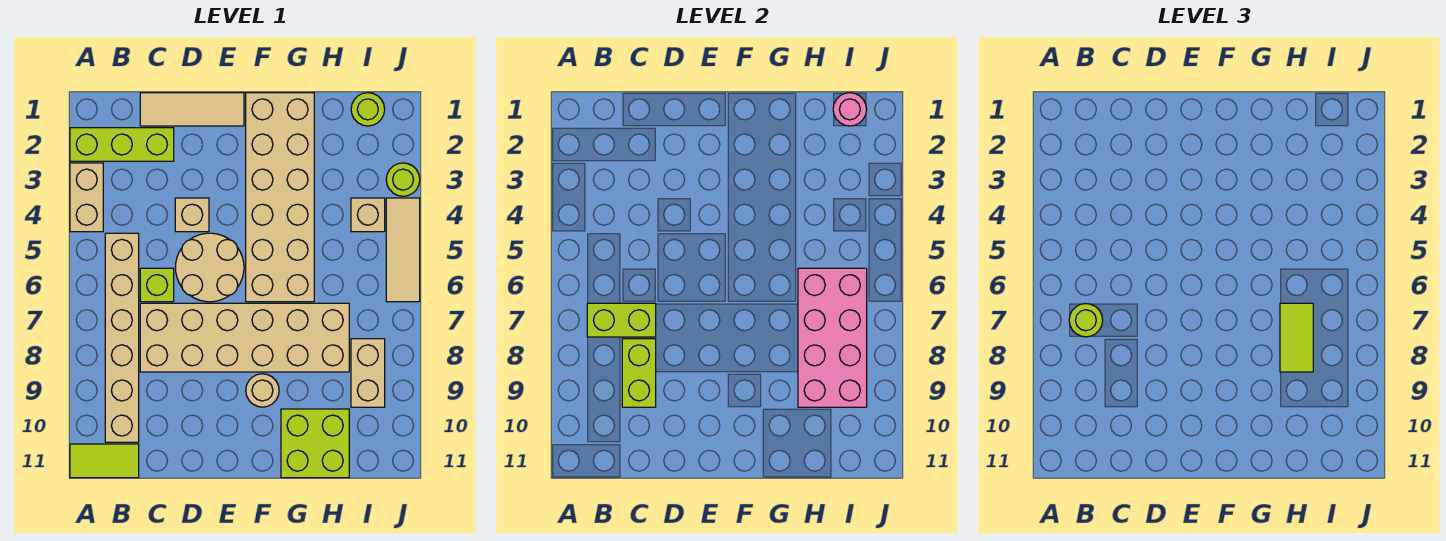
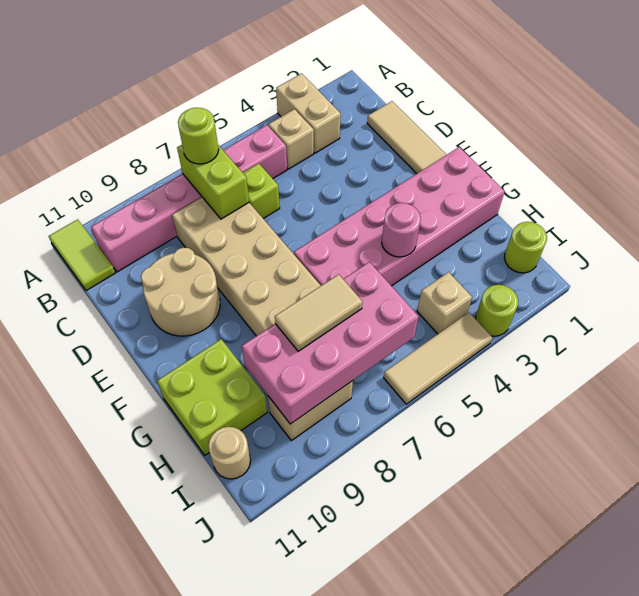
lime 1x3 brick [70,128,174,161] -> none
tan 1x2 brick [70,163,103,232] -> tan 1x2 brick turned to [276,73,341,153]
tan 1x6 brick [105,233,139,442] -> pink 1x6 brick [91,125,287,272]
lime 1x2 brick [622,339,656,407] -> none
tan 1x1 brick [175,198,209,232] -> tan 1x1 brick moved to [268,109,314,169]
tan 2x2 round brick [175,233,244,302] -> tan 2x2 round brick moved to [141,247,220,336]
tan 2x6 brick [246,93,314,302] -> pink 2x6 brick [294,147,505,286]
tan 1x1 round brick [246,374,279,407] -> tan 1x1 round brick moved to [208,427,251,479]
lime 1x2 tile [1280,303,1313,372] -> tan 1x2 tile [275,274,362,351]
pink 1x1 round brick [833,93,867,126] -> pink 1x1 round brick moved to [382,203,421,257]

